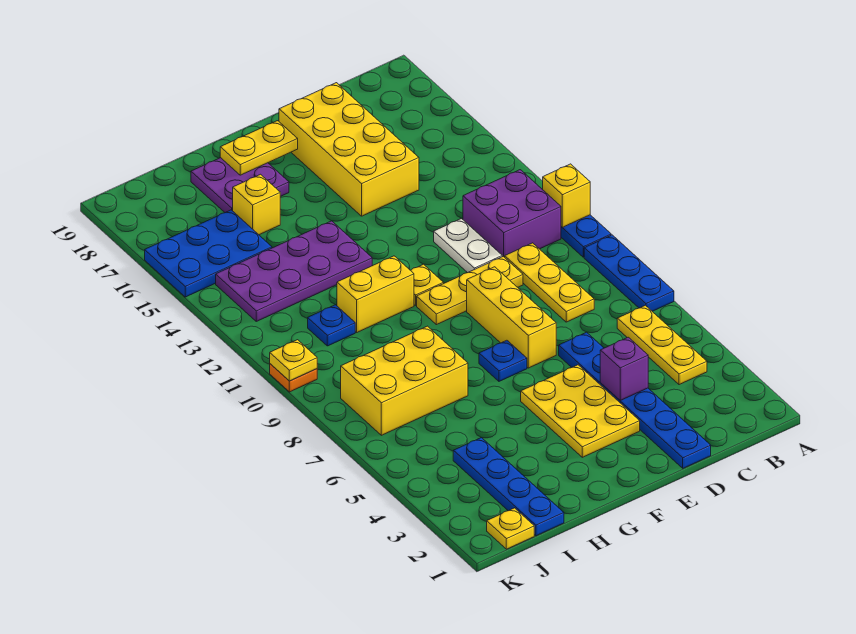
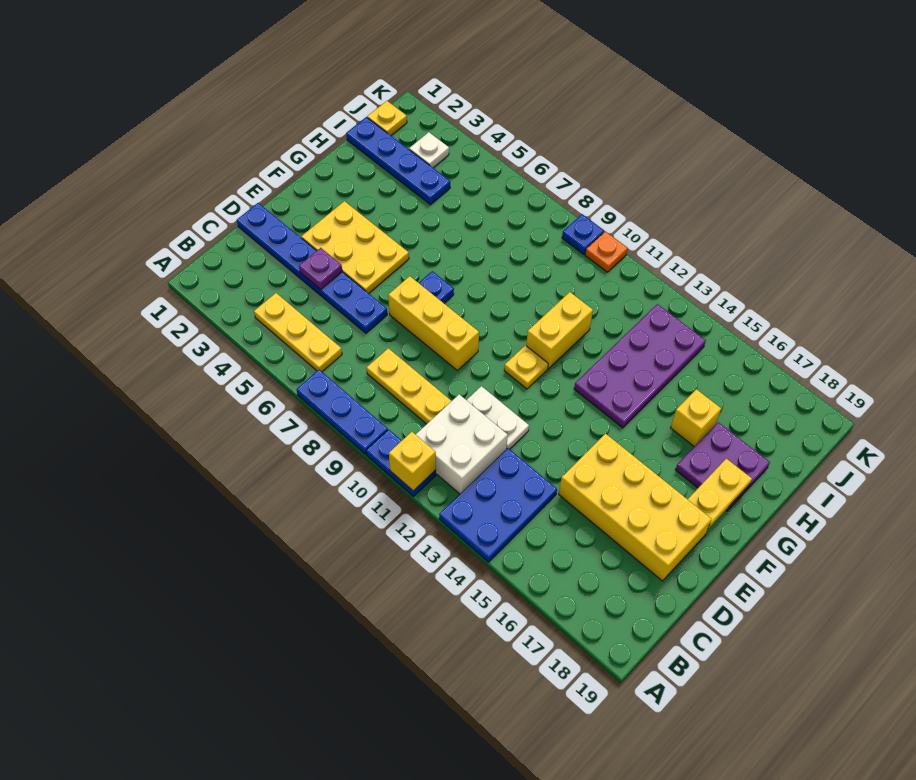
purple 2x2 brick [463,170,561,257] -> white 2x2 brick [416,394,508,494]
purple 1x1 brick [600,337,648,400] -> purple 1x1 plate [299,248,342,289]
yellow 1x3 plate [417,256,523,325] -> none
yellow 2x3 brick [341,326,468,435] -> none
blue 1x1 plate [308,305,355,346] -> blue 1x1 plate moved to [562,214,604,254]
blue 2x3 plate [145,210,272,297] -> blue 2x3 plate moved to [439,448,557,562]
none -> white 1x1 plate [409,132,449,168]
yellow 1x1 plate [270,340,317,381] -> none

